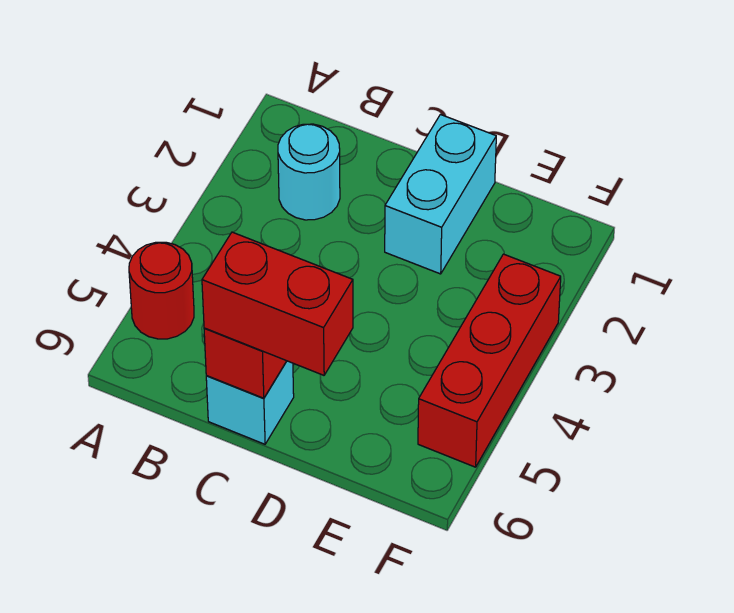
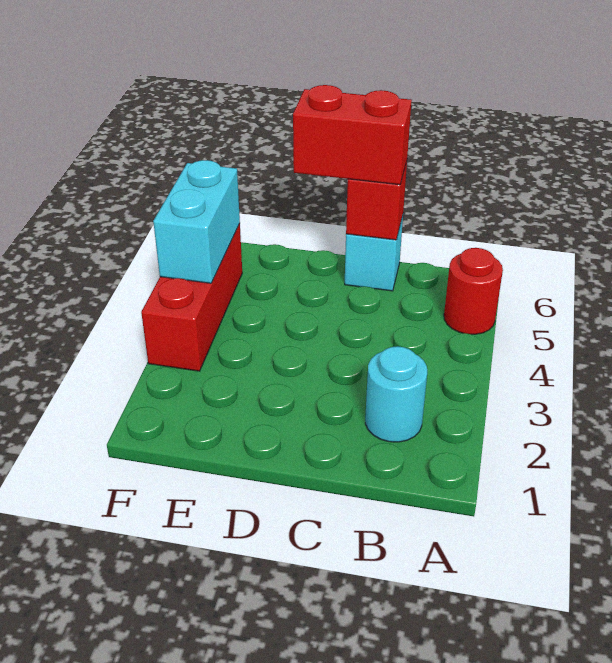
cyan 1x2 brick [385,115,496,274] -> cyan 1x2 brick moved to [153,160,240,283]

